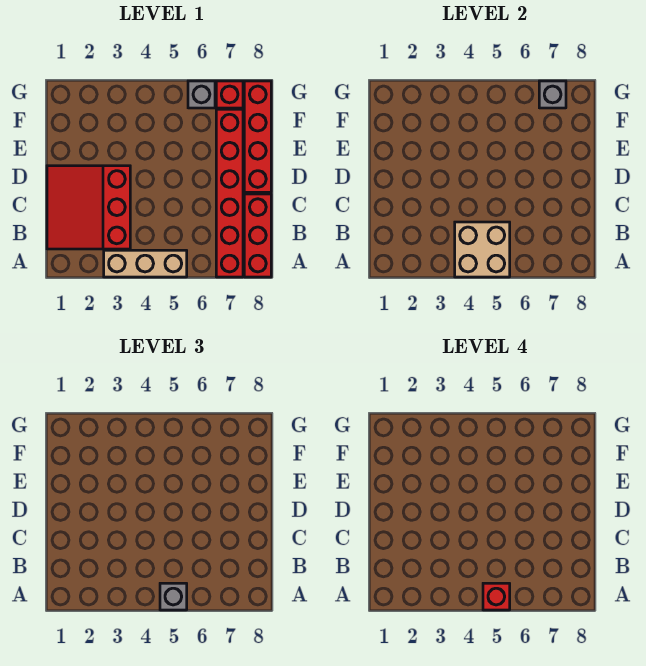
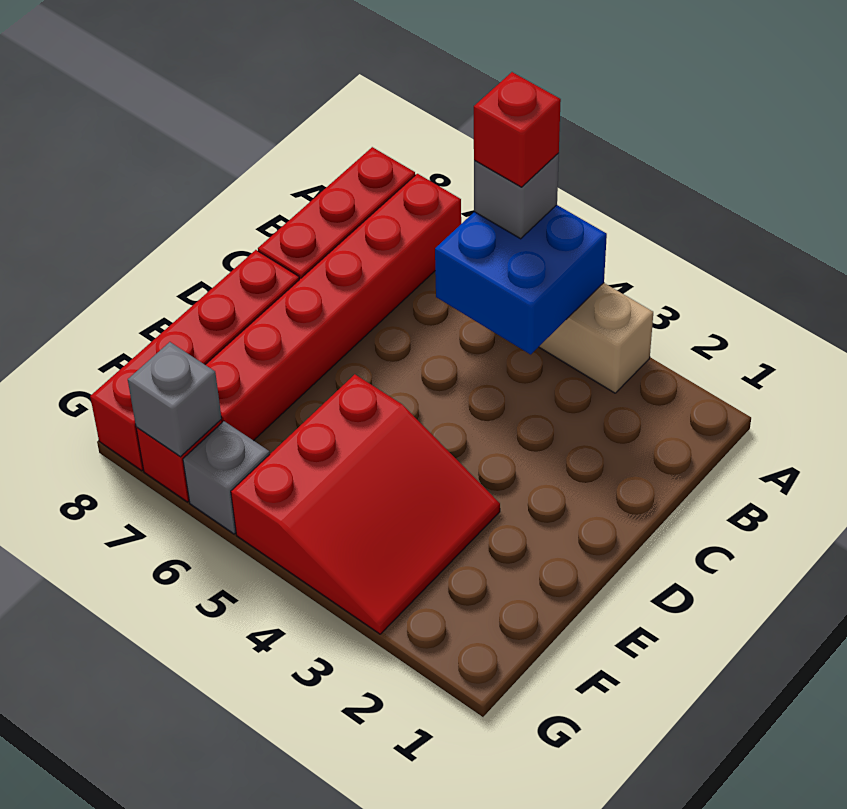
tan 2x2 brick [455,222,510,277] -> blue 2x2 brick [435,205,607,354]
red 3x3 slope [47,166,130,249] -> red 3x3 slope moved to [231,374,500,634]

